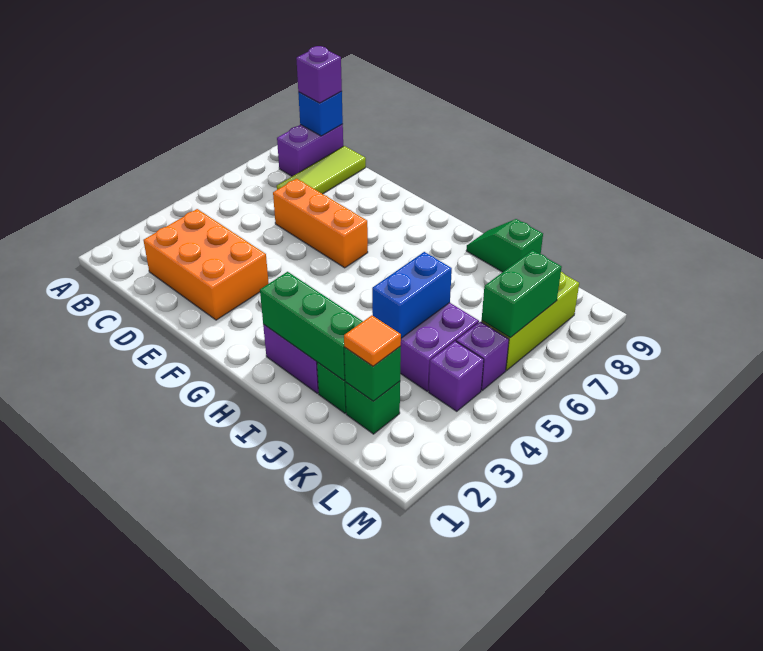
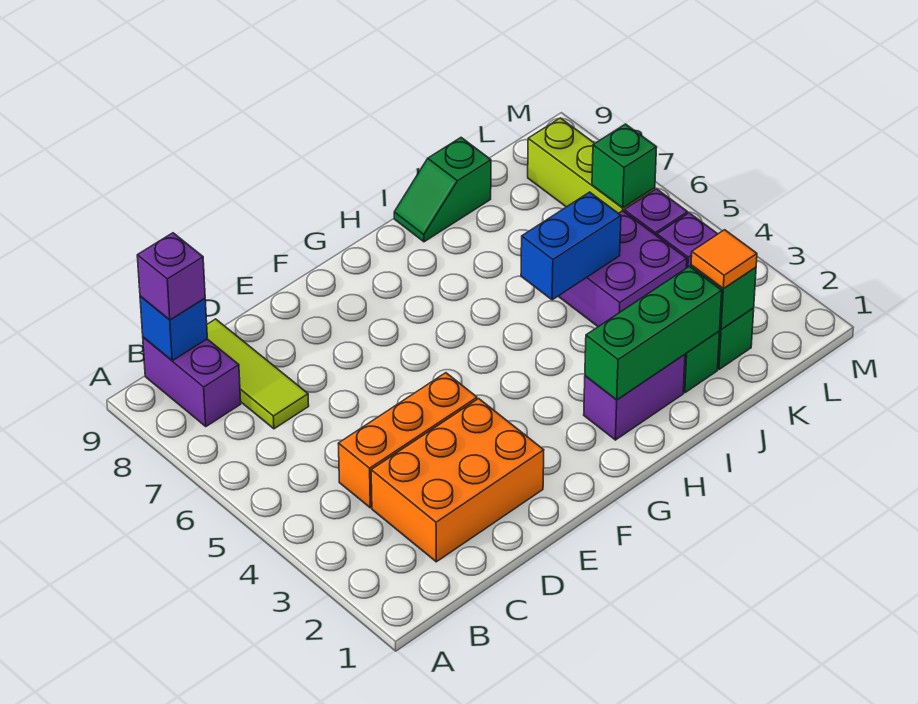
orange 1x3 brick [273,179,368,268] -> orange 1x3 brick moved to [338,373,477,508]
blue 1x2 brick [372,252,452,338] -> blue 1x2 brick turned to [521,192,621,300]
green 1x2 brick [482,250,562,338] -> green 1x1 brick [592,124,657,208]

